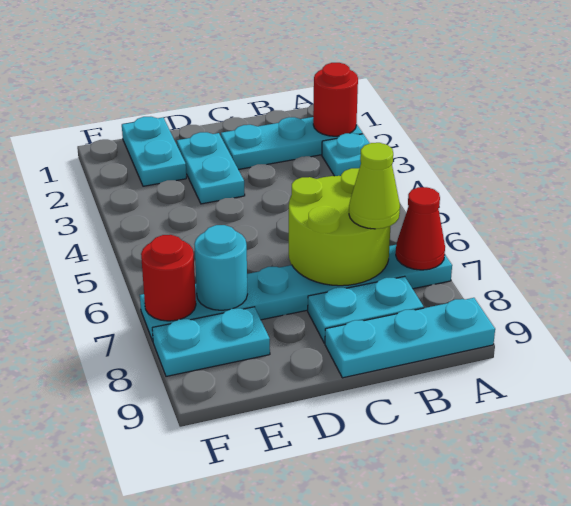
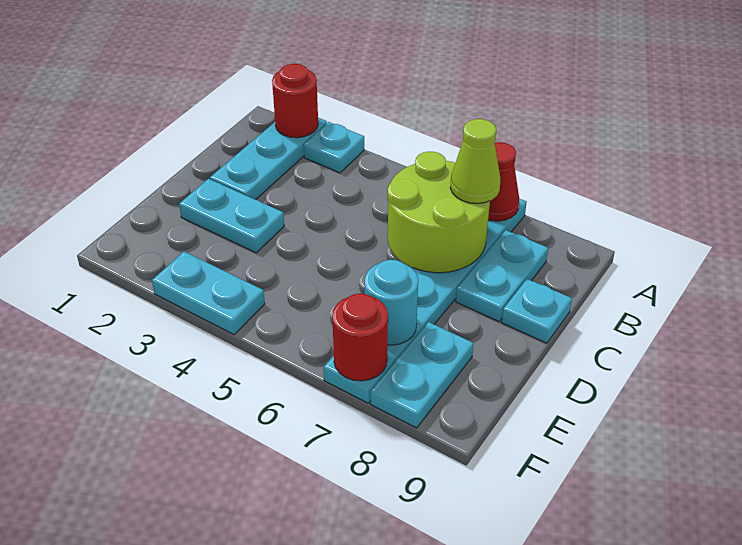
cyan 1x3 plate [325,298,495,378] -> cyan 1x1 plate [502,279,572,343]
cyan 1x2 plate [122,117,186,186] -> cyan 1x2 plate moved to [152,252,265,335]

